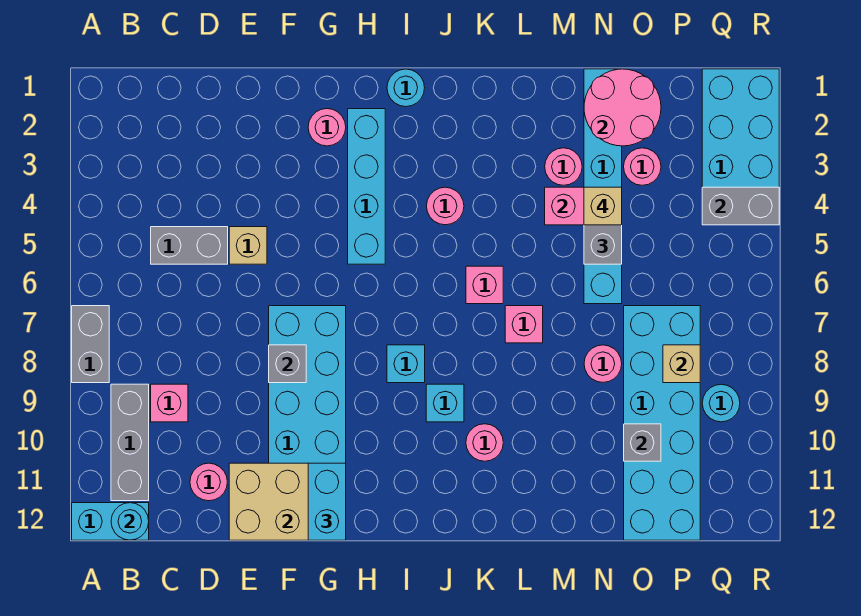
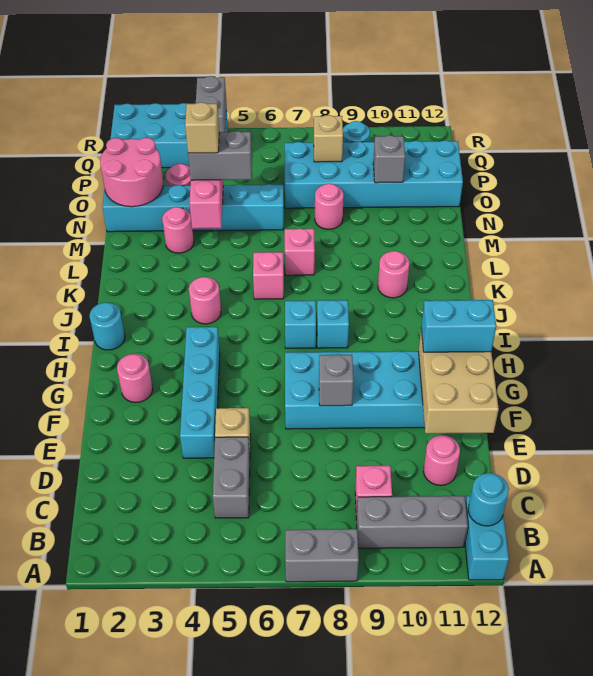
cyan 1x4 brick [348,109,385,264] -> cyan 1x4 brick turned to [180,327,220,458]
cyan 1x1 brick [426,384,464,422] -> cyan 1x1 brick moved to [285,301,316,348]

